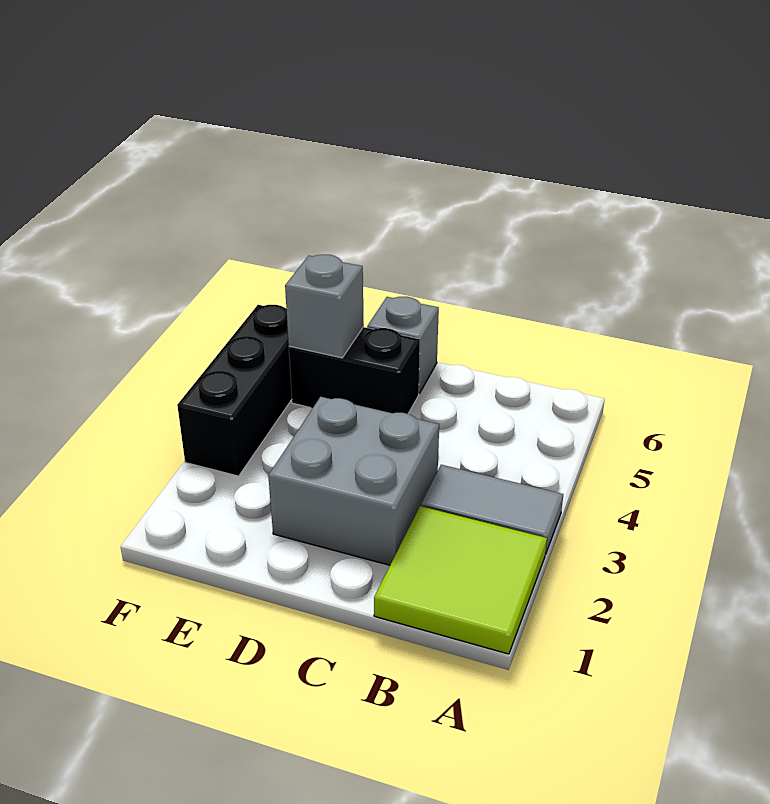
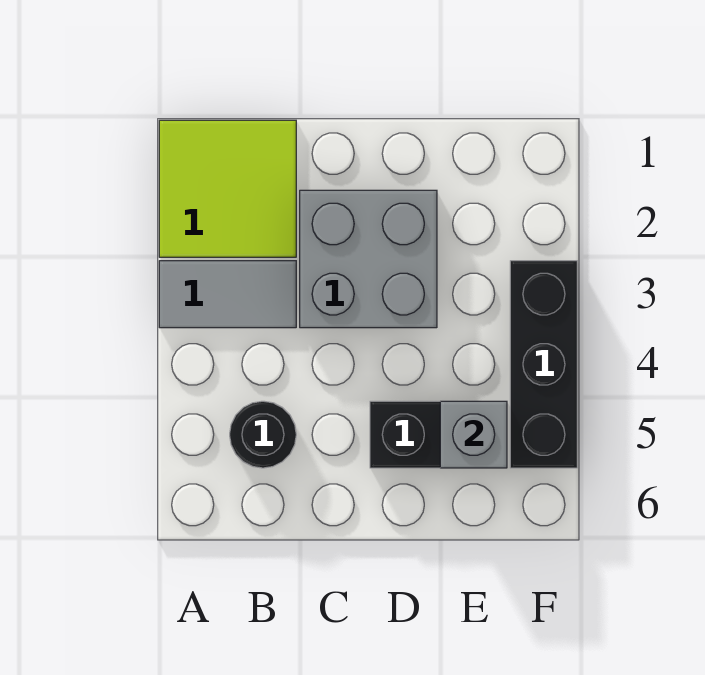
none -> black 1x1 round brick [230,401,296,468]
grey 1x1 brick [367,297,439,393] -> none

